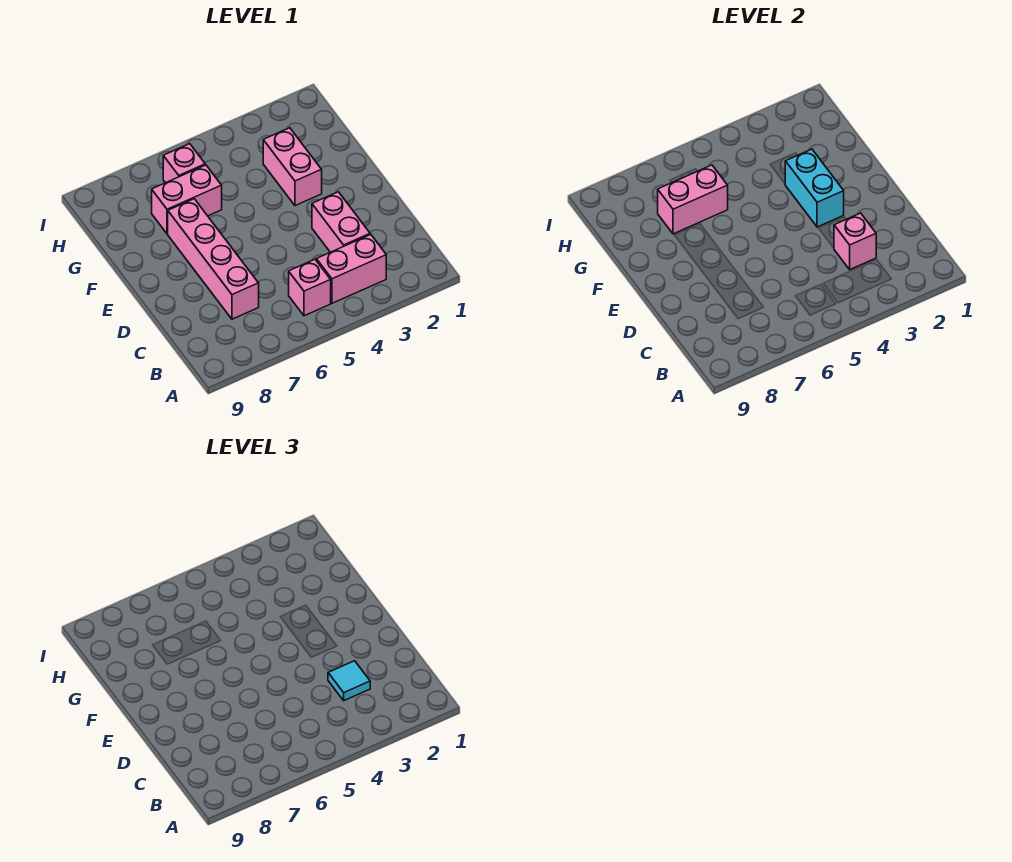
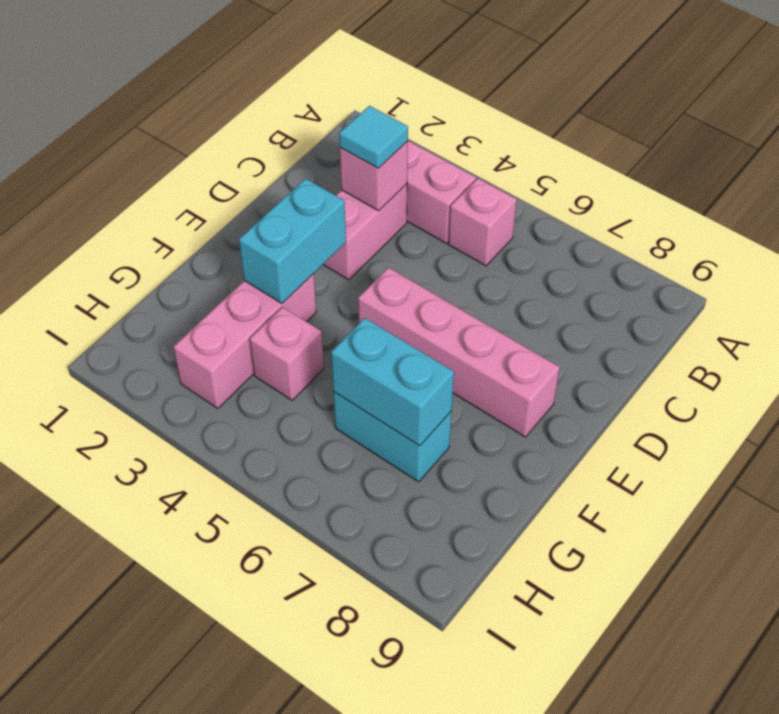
pink 1x4 brick [168,199,259,319] -> pink 1x4 brick turned to [358,268,560,437]
pink 1x2 brick [263,128,322,206] -> pink 1x3 brick [173,274,316,408]
pink 1x2 brick [152,165,222,234] -> cyan 1x2 brick [333,392,452,482]
pink 1x2 brick [658,165,728,234] -> cyan 1x2 brick [331,318,454,446]
pink 1x1 brick [163,144,205,183] -> pink 1x1 brick moved to [250,307,324,400]

